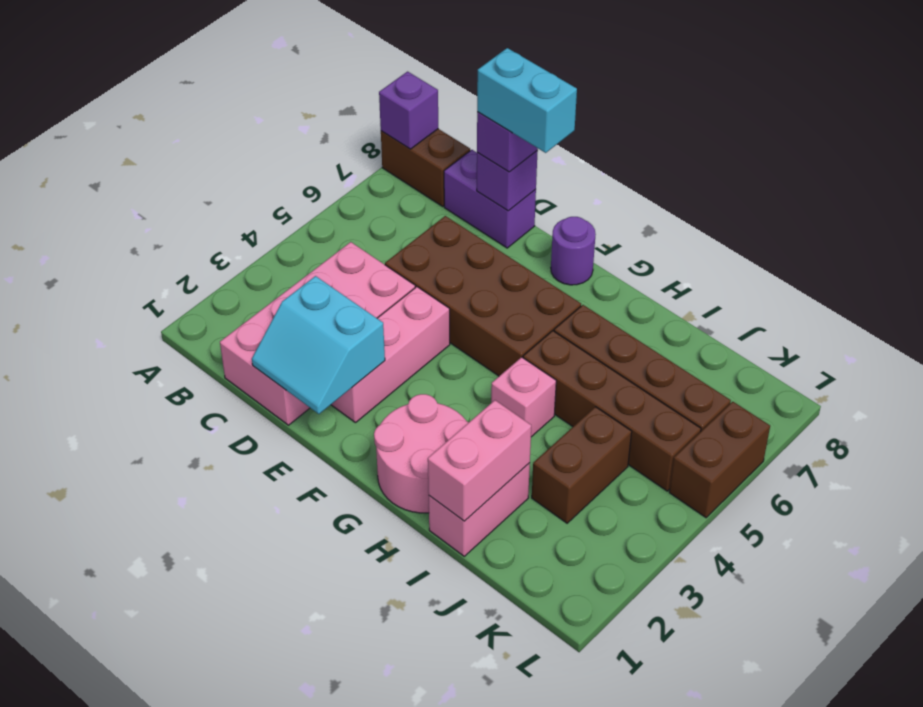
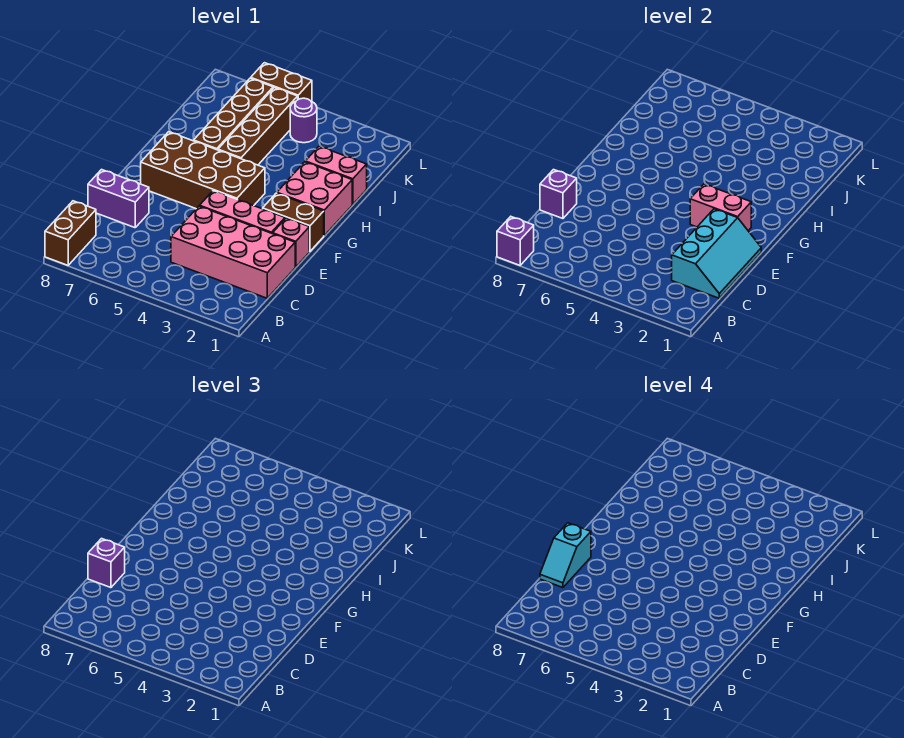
purple 1x2 brick [444,150,536,248] -> purple 1x2 brick turned to [88,170,149,228]
cyan 2x2 slope [252,276,385,414] -> cyan 2x3 slope [672,209,761,298]
brown 2x4 brick [385,216,581,376] -> brown 2x4 brick turned to [141,132,265,209]
cyan 1x2 brick [477,48,577,153] -> cyan 1x2 slope [540,523,591,588]
purple 1x1 round brick [551,217,596,285] -> purple 1x1 round brick moved to [290,98,317,143]
pink 2x2 round brick [374,394,468,513] -> pink 2x2 brick [277,162,352,235]
pink 1x1 brick [491,357,556,437] -> pink 1x1 brick moved to [273,218,309,267]
pink 1x2 brick [428,400,531,521] -> pink 1x2 brick moved to [690,184,751,231]
brown 1x2 brick [532,407,632,523] -> brown 1x2 brick moved to [263,193,324,251]

